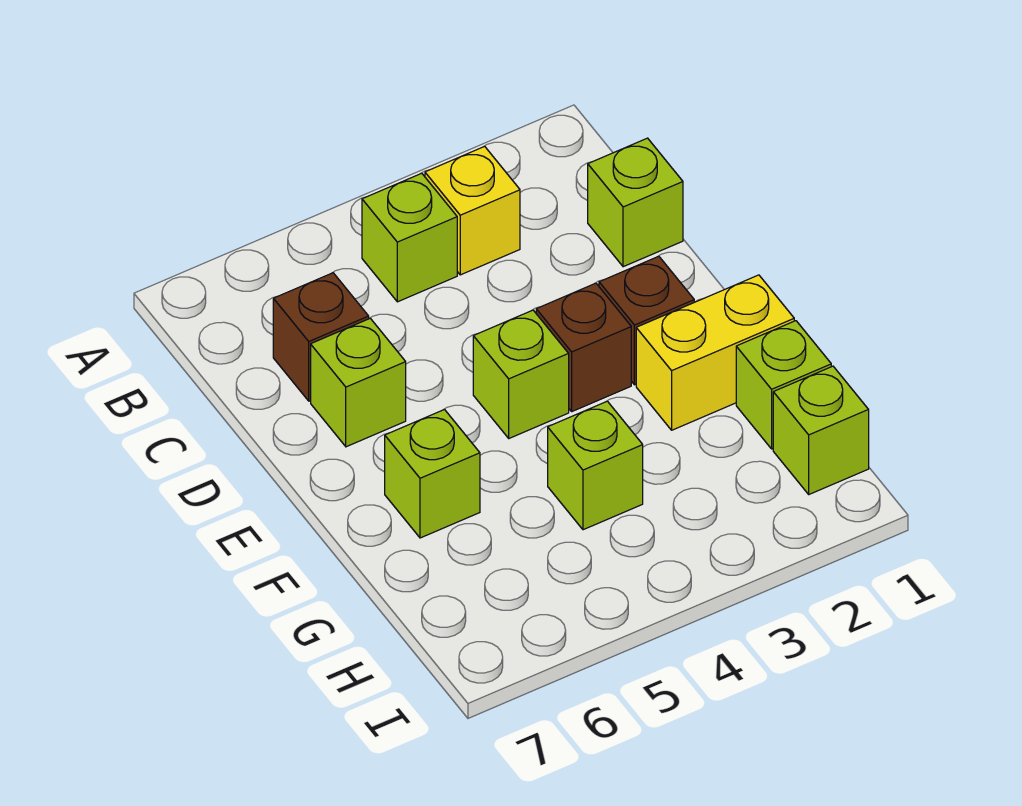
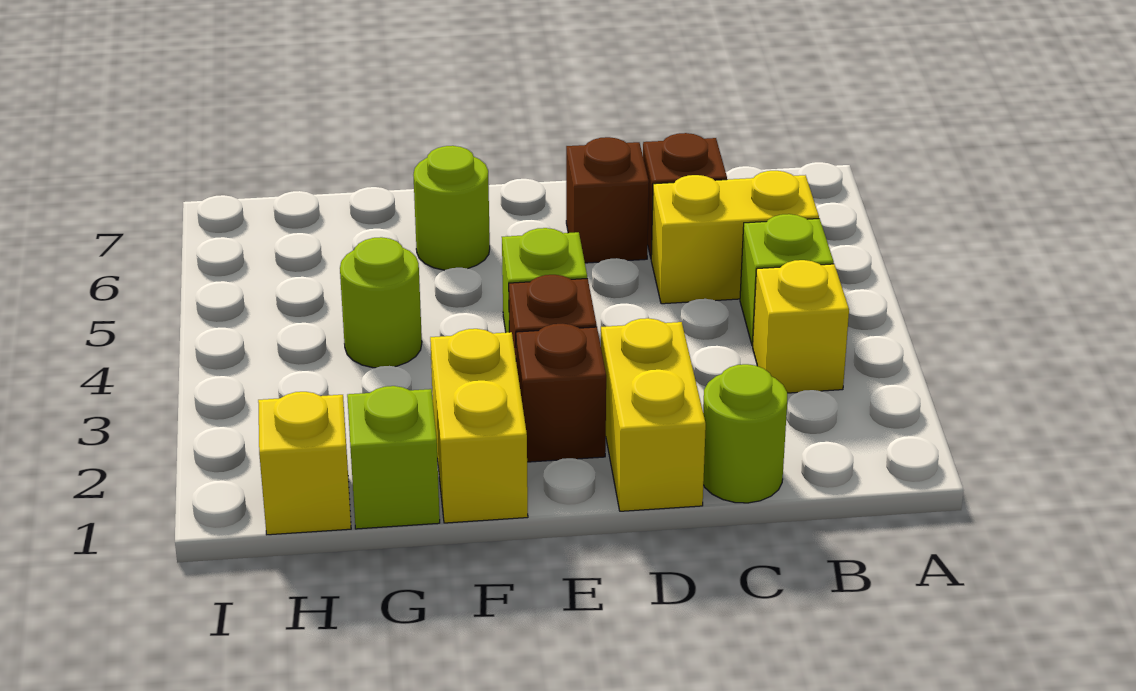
none -> yellow 1x2 brick [651,171,819,304]
lime 1x1 brick [588,138,683,267] -> lime 1x1 round brick [703,364,787,503]
none -> yellow 1x2 brick [601,318,706,511]
lime 1x1 brick [311,318,406,447] -> brown 1x1 brick [566,137,649,263]
lime 1x1 brick [385,410,480,538] -> lime 1x1 round brick [413,146,490,270]
lime 1x1 brick [548,401,643,530] -> lime 1x1 round brick [340,237,422,368]
lime 1x1 brick [773,366,869,494] -> yellow 1x1 brick [258,392,351,535]

